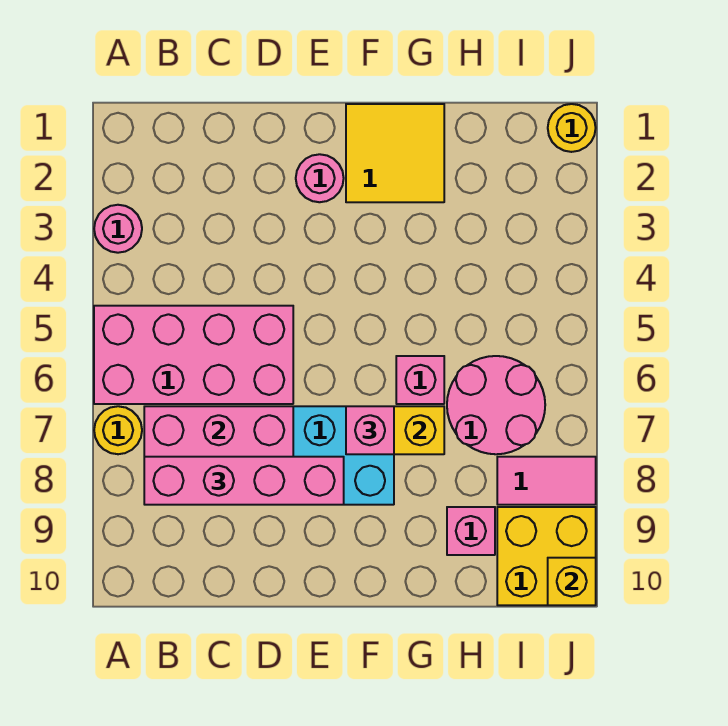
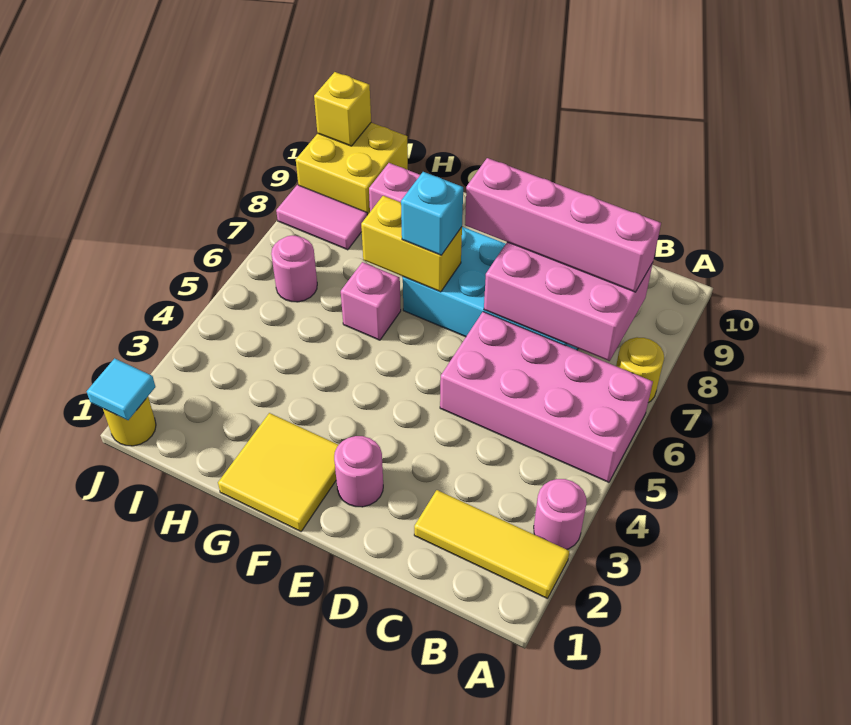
none -> yellow 1x3 tile [414,490,569,599]
pink 1x1 brick [346,406,394,454] -> cyan 1x1 brick [401,172,463,255]
pink 2x2 round brick [447,356,545,454] -> pink 1x1 round brick [271,235,317,302]
none -> cyan 1x1 tile [87,358,155,420]

